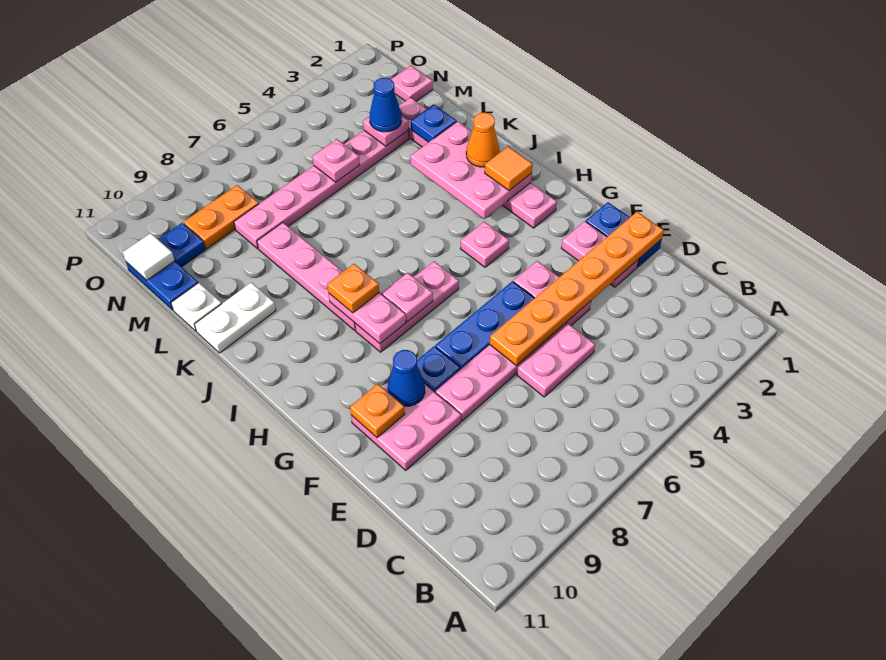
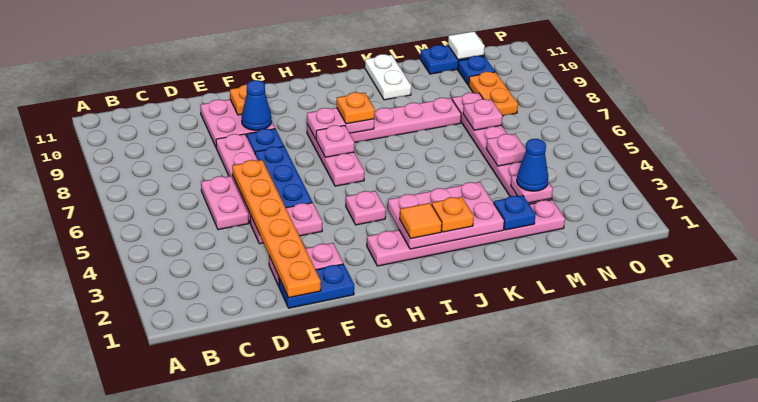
orange 1x1 cone [466,113,499,167] -> orange 1x1 plate [432,197,474,232]
white 1x1 plate [171,283,222,331] -> none
pink 1x1 plate [391,66,433,101] -> pink 1x1 plate moved to [463,99,502,130]

